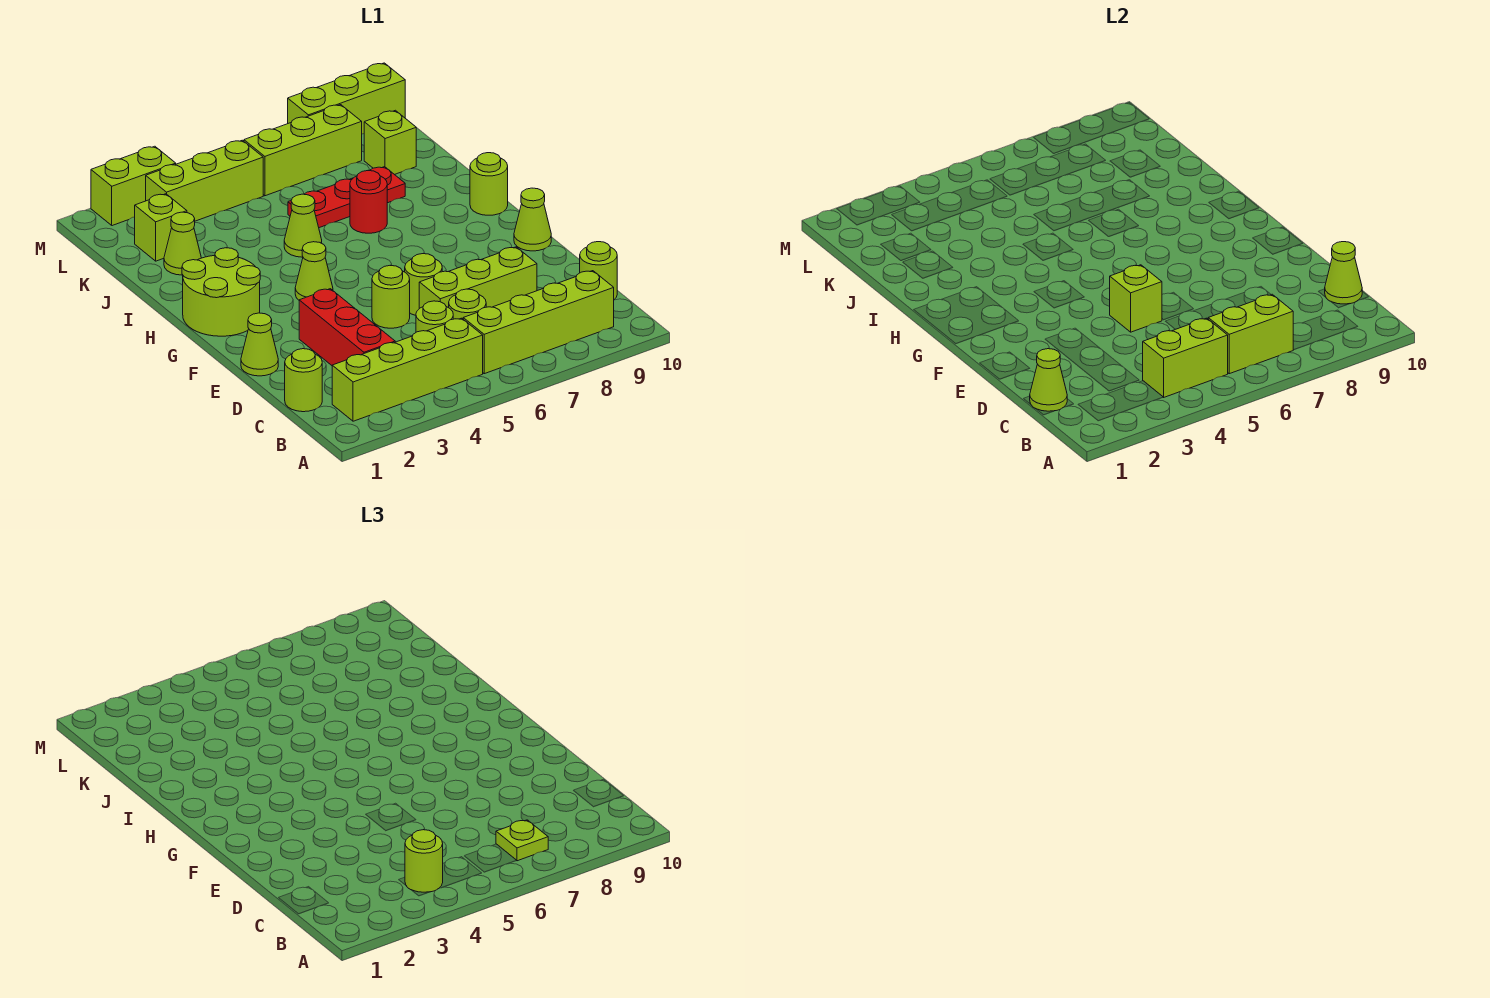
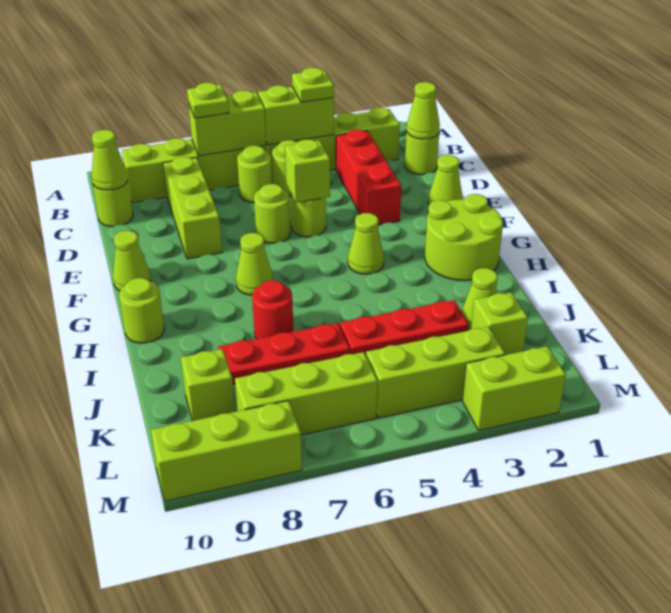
lime 1x1 round brick [405,830,443,892] -> lime 1x1 plate [292,68,334,102]
lime 1x3 brick [419,247,537,309] -> lime 1x3 brick turned to [163,157,222,259]
lime 1x1 cone [284,194,322,257] -> lime 1x1 cone moved to [236,233,273,295]
none -> red 1x3 plate [340,300,469,355]

